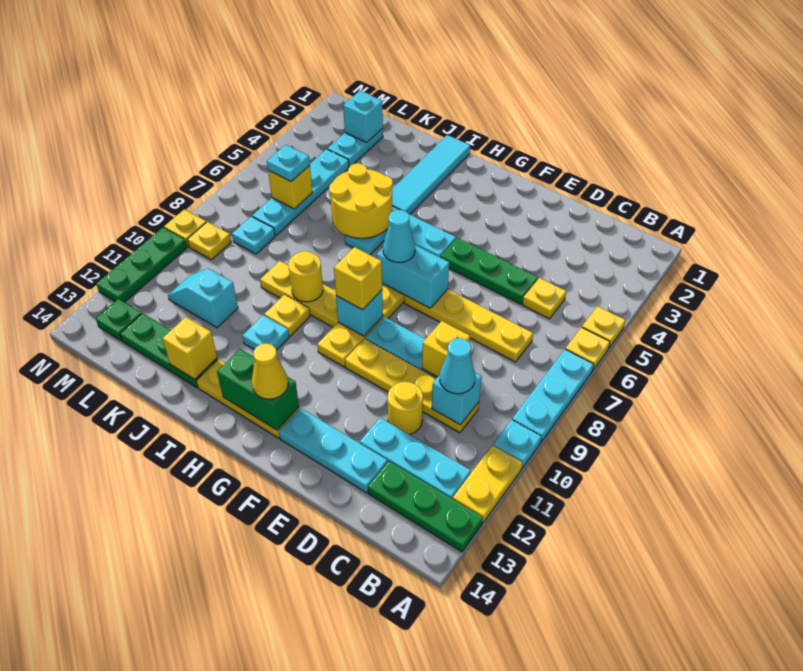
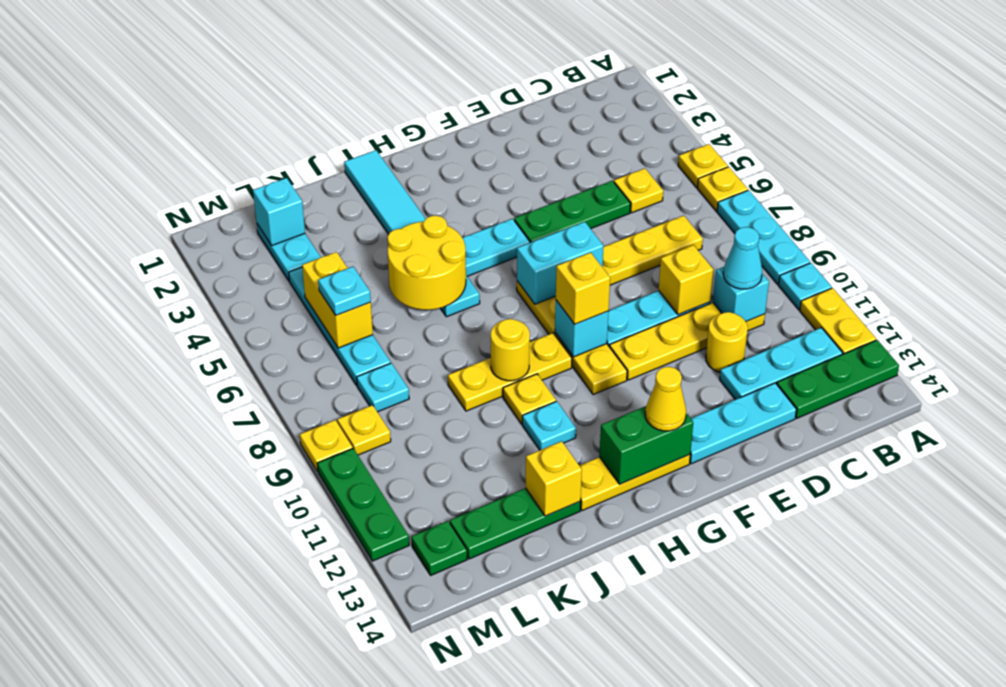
cyan 1x1 cone [383,210,415,263] -> none
cyan 1x2 slope [168,268,238,328] -> none
yellow 1x1 brick [268,165,312,209] -> yellow 1x2 brick [302,252,373,348]

